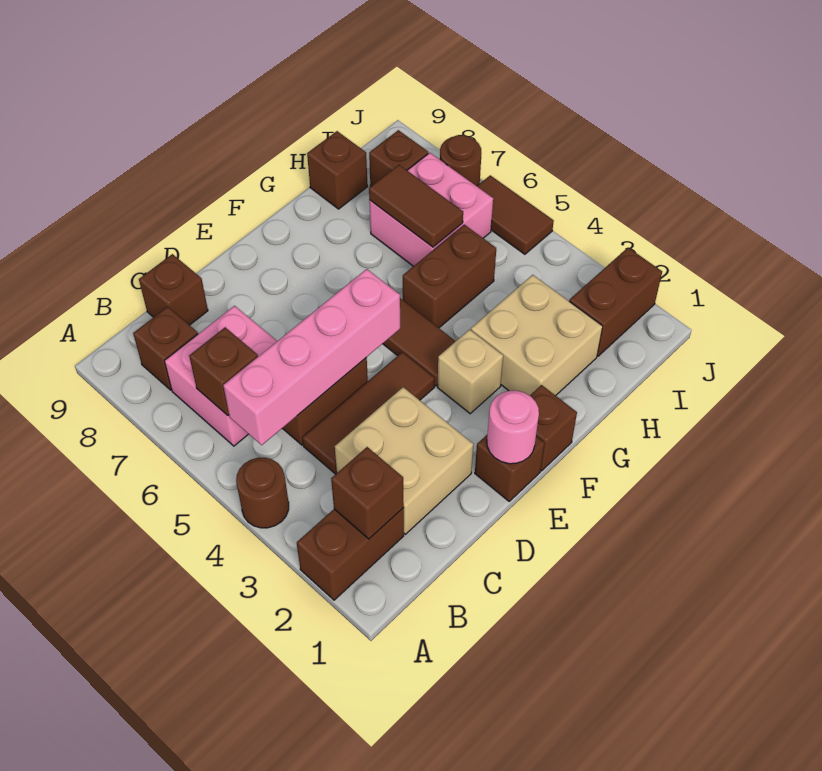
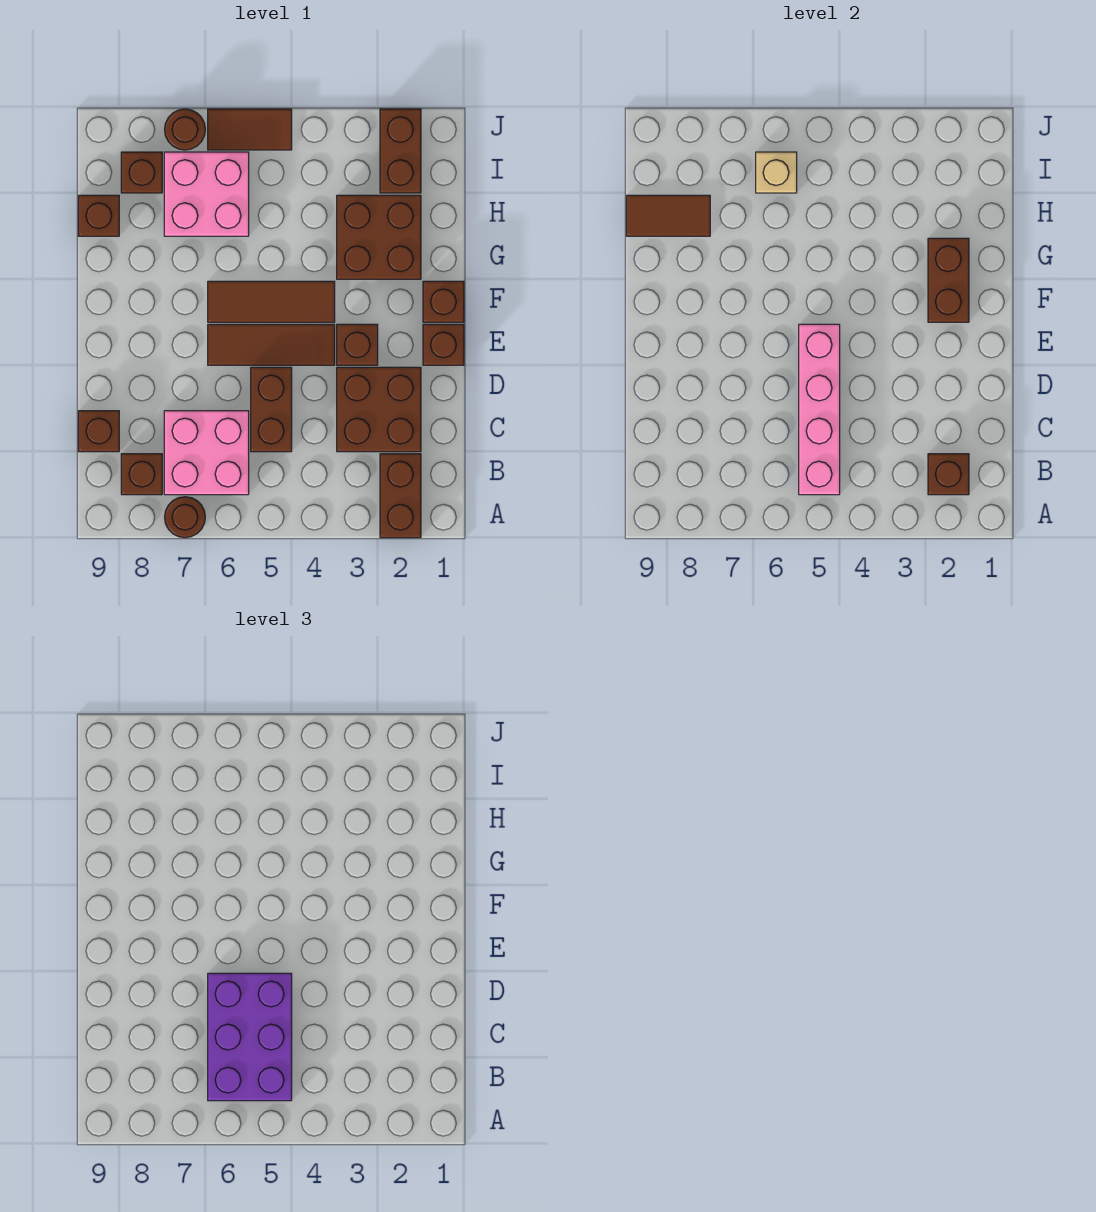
brown 1x1 round brick [236,458,289,528] -> brown 1x1 round brick moved to [165,497,205,538]
none -> purple 2x3 brick [208,973,292,1101]
brown 1x1 brick [189,327,258,416] -> brown 1x1 brick moved to [337,324,378,365]
tan 2x2 brick [335,387,473,534] -> brown 2x2 brick [337,367,421,452]
brown 1x3 tile [302,352,435,474] -> brown 1x3 tile turned to [208,324,335,365]
pink 1x1 round brick [487,391,539,464] -> none
tan 1x1 brick [437,330,503,414] -> tan 1x1 brick moved to [756,152,797,193]
tan 2x2 brick [471,275,603,396] -> brown 2x2 brick [337,195,421,279]
brown 1x2 brick [403,225,496,328] -> brown 1x2 brick moved to [928,238,969,322]
brown 1x2 tile [369,165,463,247] -> brown 1x2 tile moved to [626,195,710,236]

